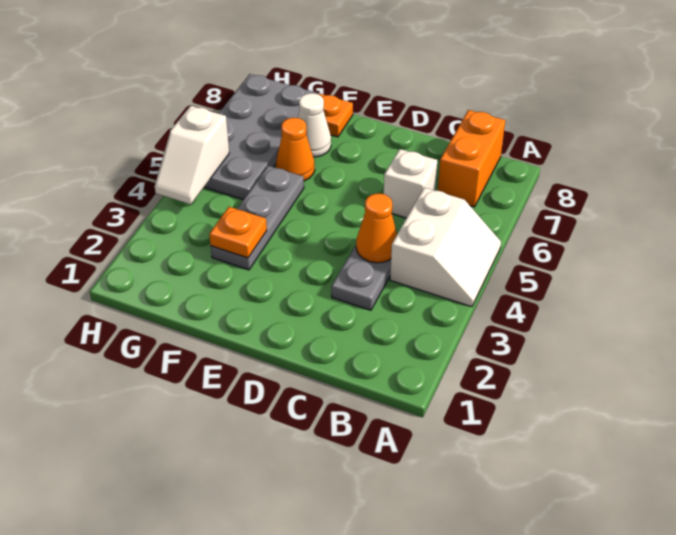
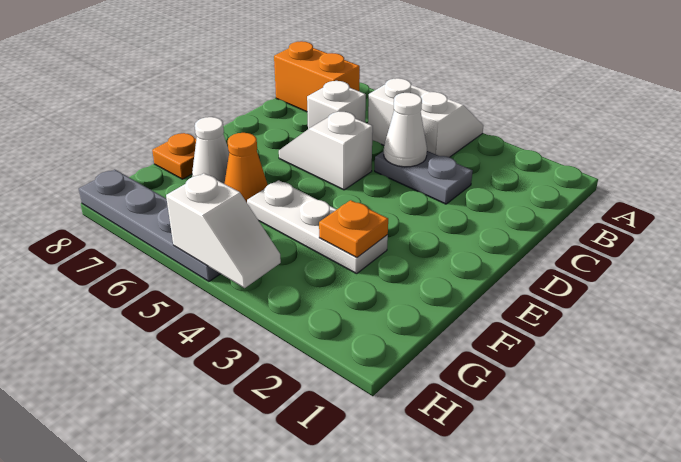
orange 1x1 cone [356,194,397,263] -> white 1x1 cone [384,93,427,167]
none -> white 1x2 slope [279,111,373,190]
grey 1x3 plate [211,166,304,270] -> white 1x3 plate [247,180,388,274]
grey 2x4 plate [205,74,317,200] -> grey 1x4 plate [79,170,220,281]

